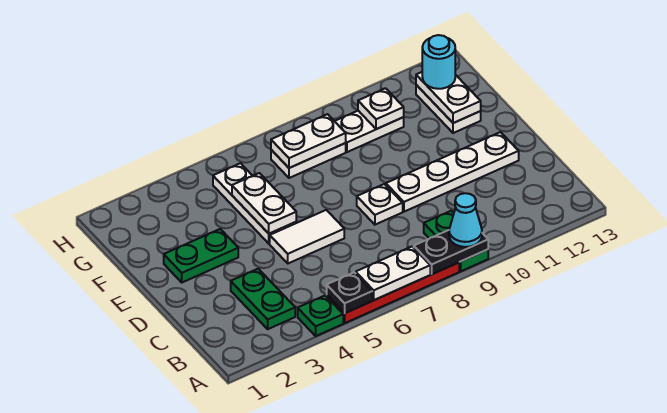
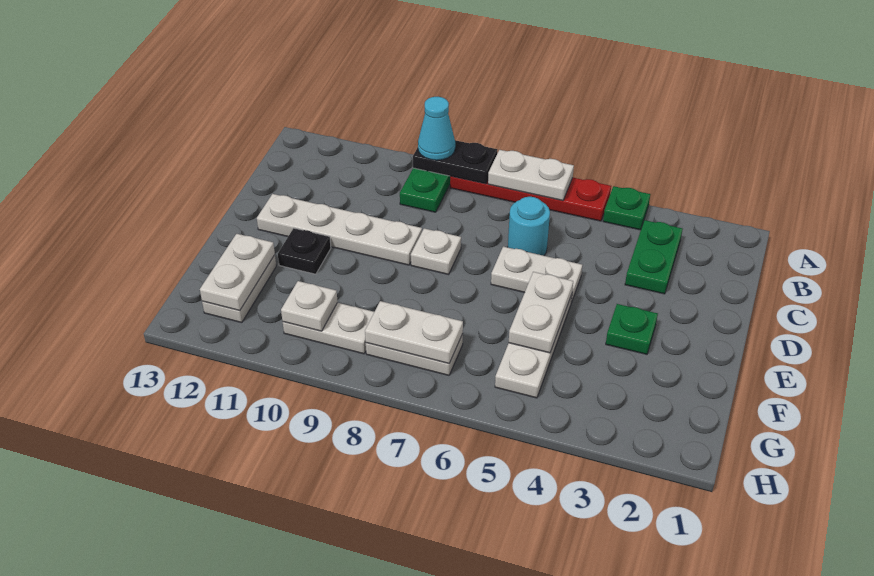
black 1x1 plate [327,273,372,313] -> black 1x1 plate moved to [278,228,331,274]
white 1x2 tile [270,210,344,263] -> white 1x2 plate [491,246,582,303]
green 1x2 plate [164,229,238,282] -> green 1x1 plate [606,304,658,354]
cyan 1x1 round brick [422,35,455,89] -> cyan 1x1 round brick moved to [508,197,550,256]

